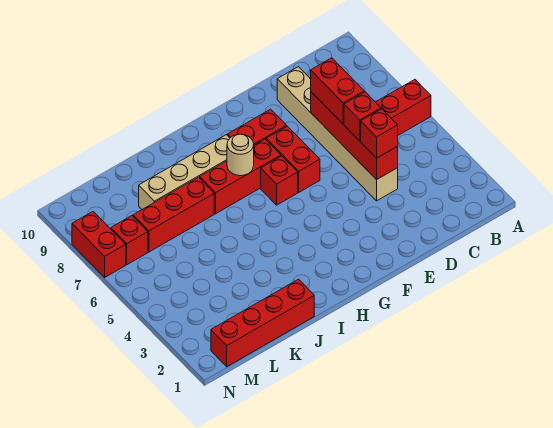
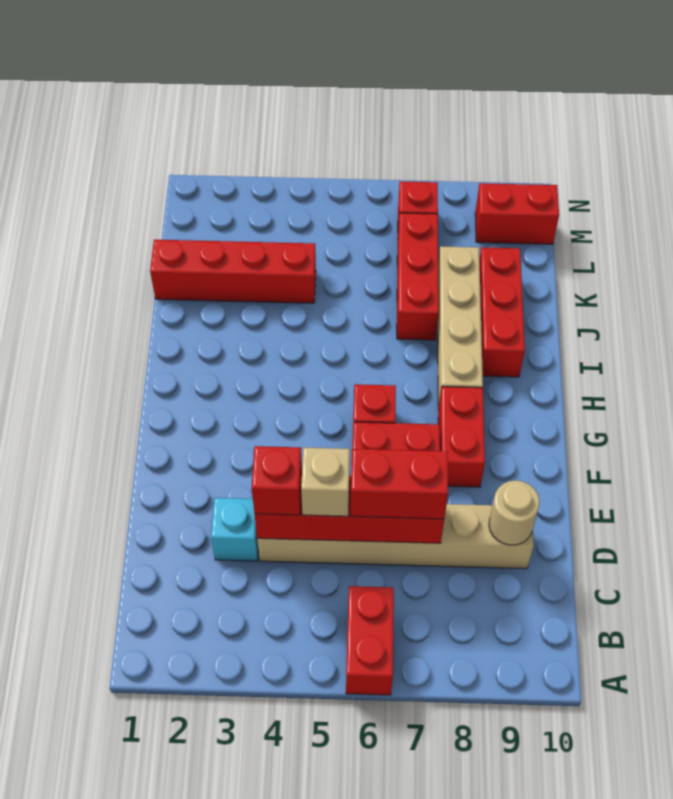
none -> cyan 1x1 brick [211,498,258,561]
red 1x1 brick [344,92,381,141] -> tan 1x1 brick [301,448,350,516]
red 1x3 brick [200,139,281,214] -> red 1x3 brick moved to [479,247,525,377]
tan 1x1 round brick [227,134,254,176] -> tan 1x1 round brick moved to [489,480,540,545]
red 1x4 brick [211,279,314,367] -> red 1x4 brick turned to [150,240,316,303]
red 1x2 brick [72,212,126,277] -> red 1x2 brick moved to [475,183,559,244]

